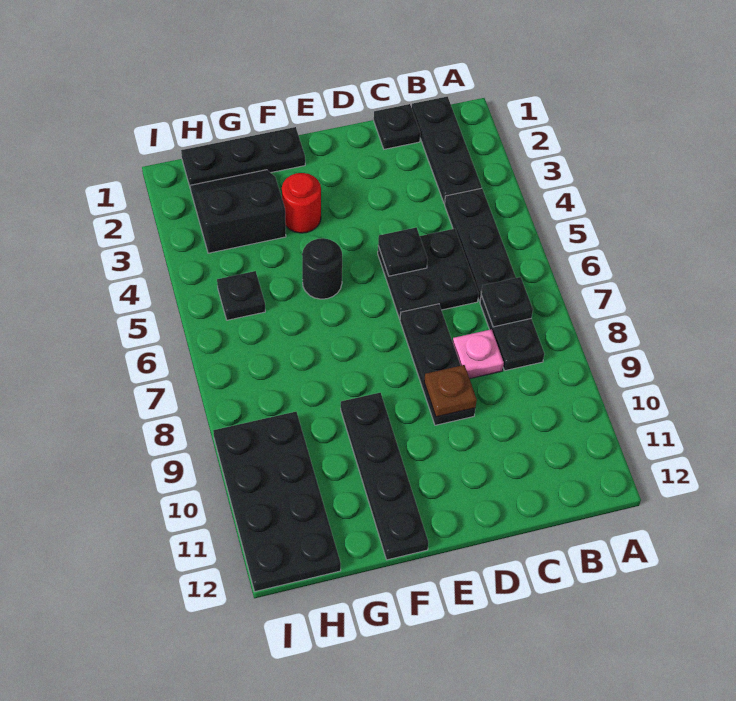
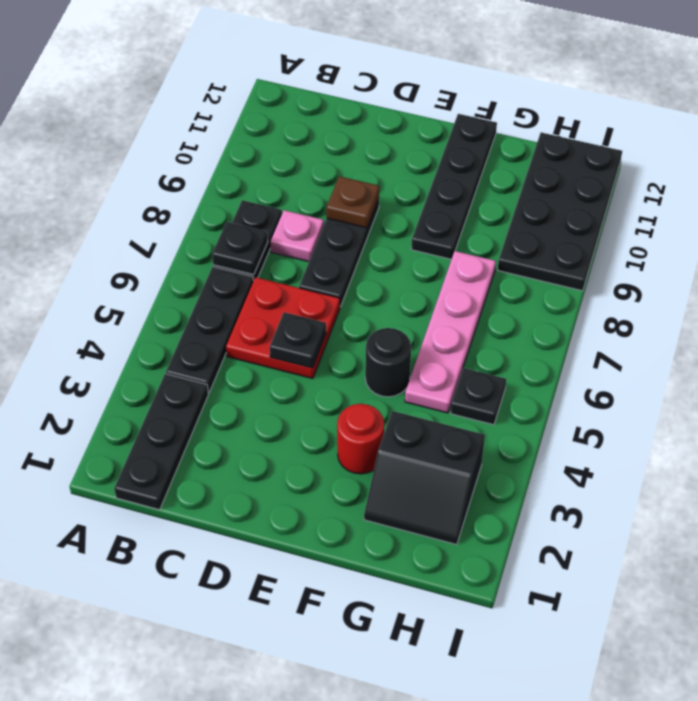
black 1x1 plate [374,104,420,149] -> none
black 2x2 plate [378,229,479,319] -> red 2x2 plate [226,277,340,379]
black 1x3 plate [181,127,305,186] -> none
none -> pink 1x4 plate [405,251,496,413]

